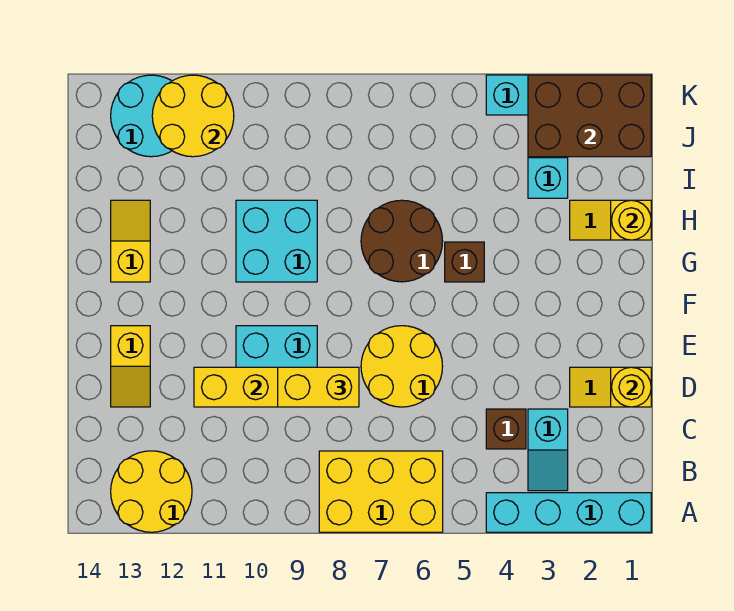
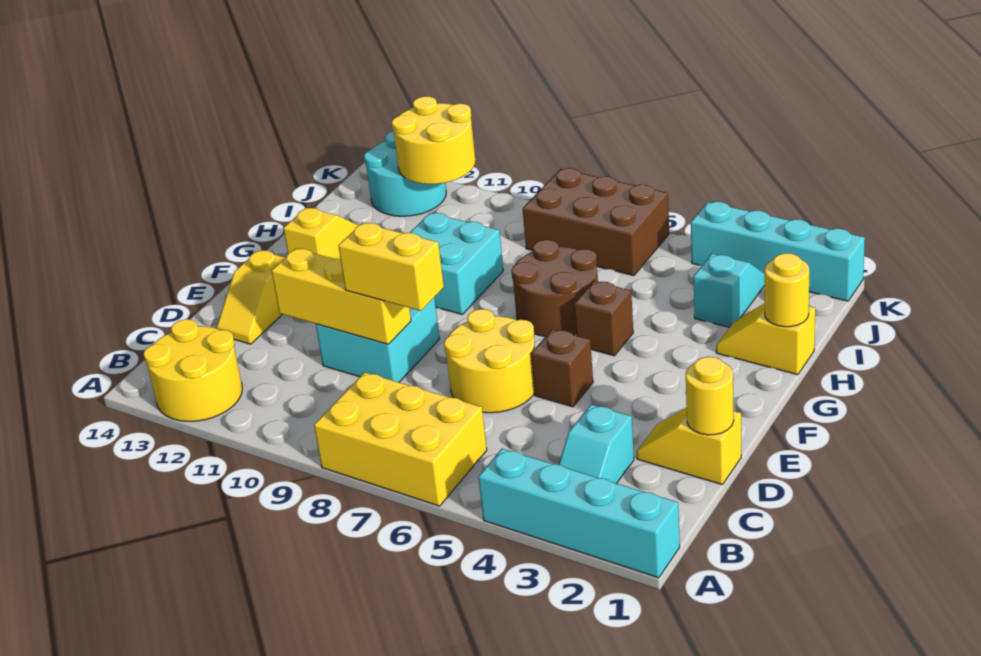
brown 1x1 brick [486,409,526,449] -> brown 1x1 brick moved to [531,329,593,407]
brown 2x3 brick [528,75,651,157] -> brown 2x3 brick moved to [523,168,669,276]

